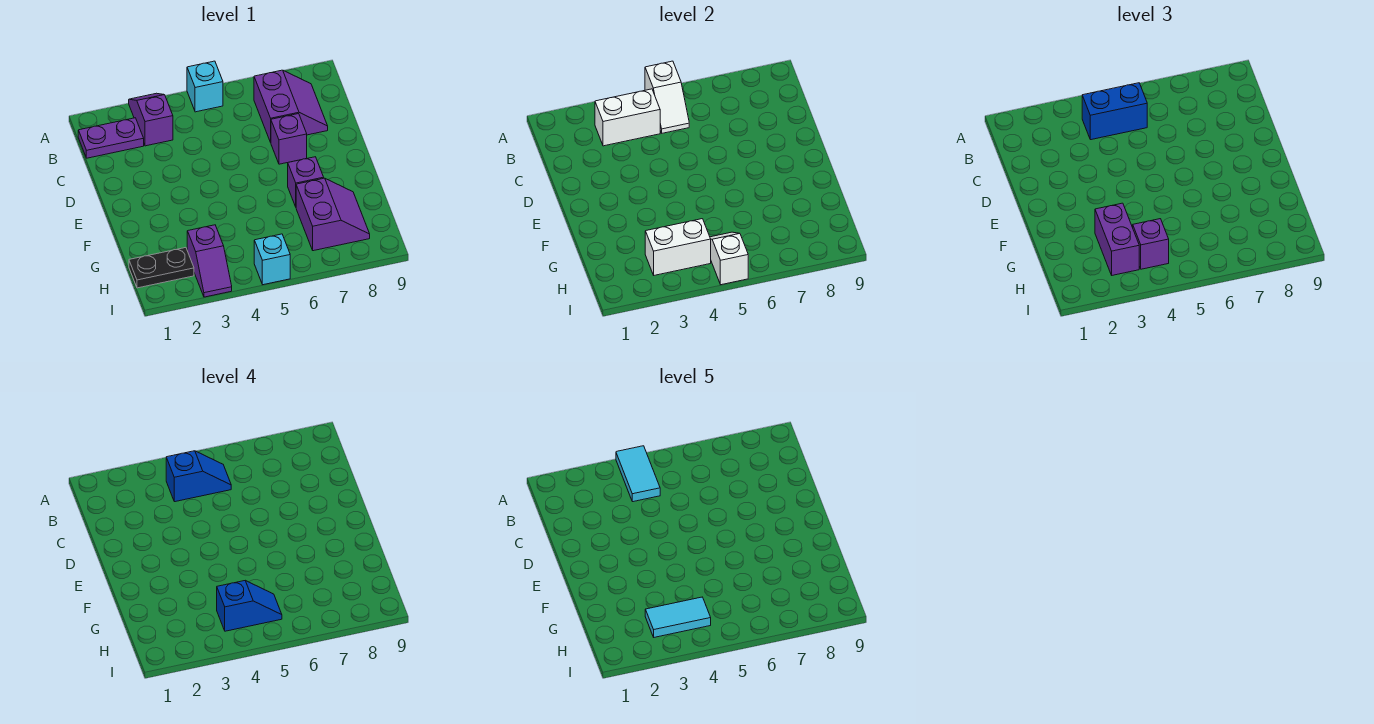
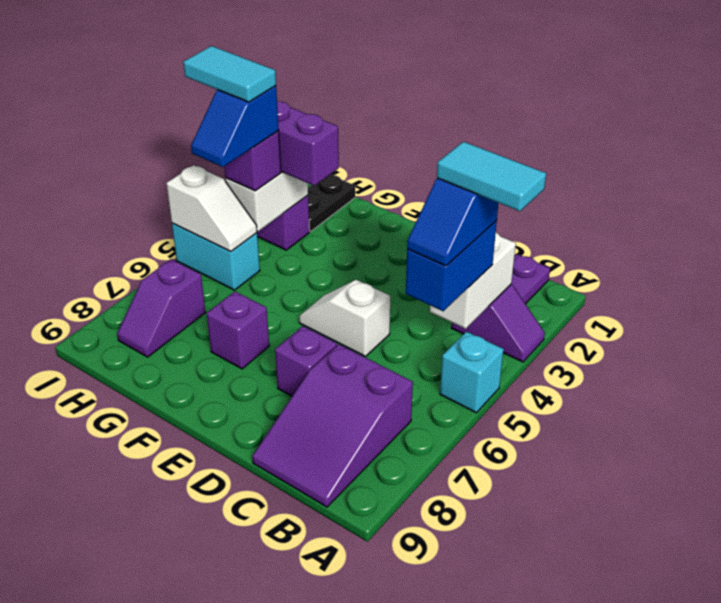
white 1x2 slope [645,61,689,133] -> white 1x2 slope moved to [299,280,390,357]
purple 2x2 slope [254,70,328,142] -> purple 2x3 slope [252,344,413,507]
purple 2x2 slope [296,178,370,251] -> purple 1x2 slope [117,259,206,357]
cyan 1x2 tile [645,597,711,637] -> cyan 1x2 tile turned to [183,46,276,102]
cyan 1x1 brick [254,234,290,285] -> cyan 1x2 brick [172,223,260,290]

